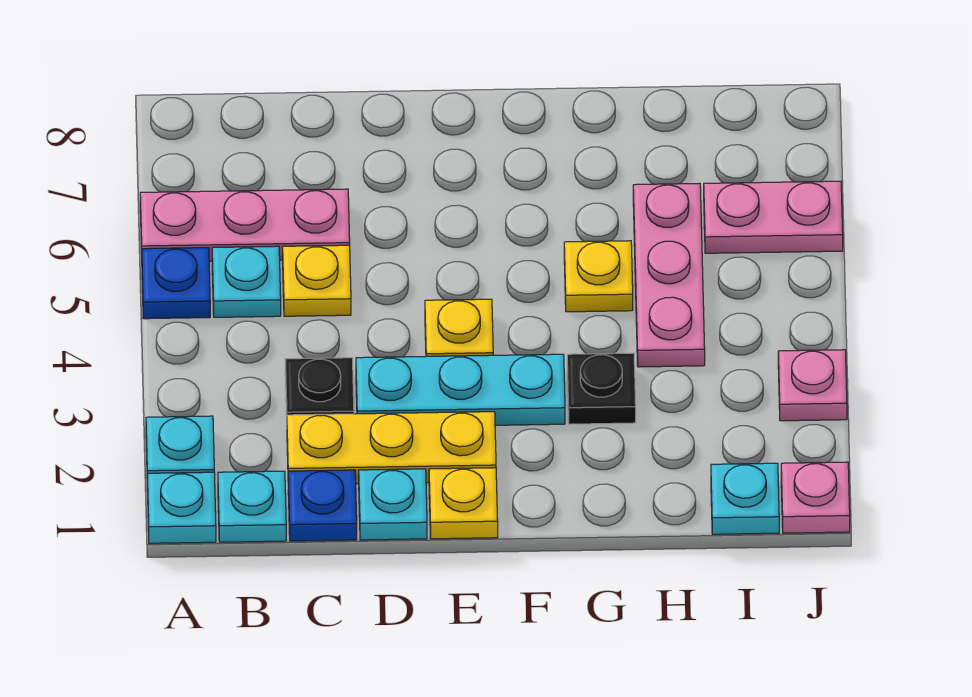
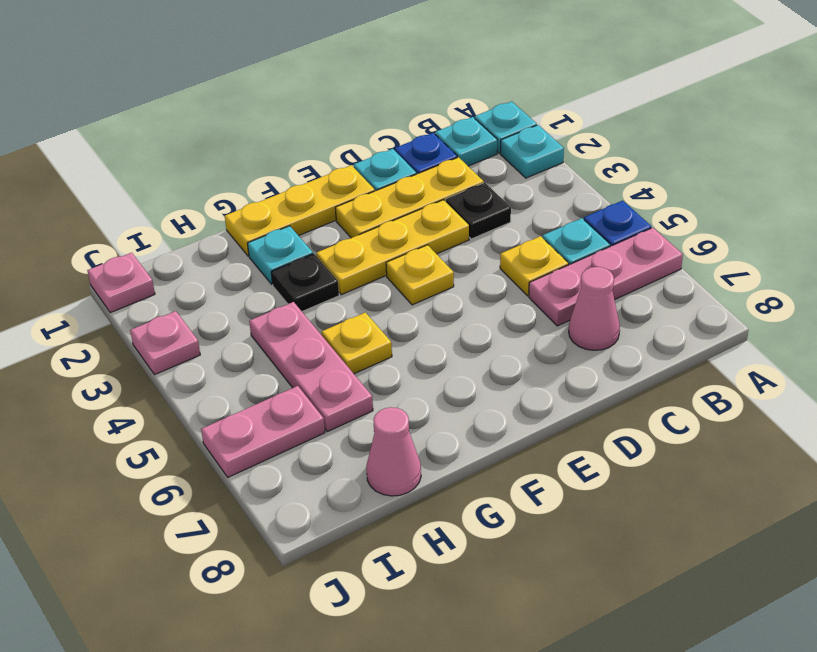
none -> pink 1x1 cone [569,267,620,350]
cyan 1x3 plate [356,354,565,425] -> yellow 1x3 plate [316,200,469,295]
yellow 1x1 plate [429,468,498,539] -> yellow 1x3 plate [225,165,375,256]
none -> pink 1x1 cone [366,407,421,496]
cyan 1x1 plate [711,463,779,534] -> cyan 1x1 plate moved to [247,226,313,284]

